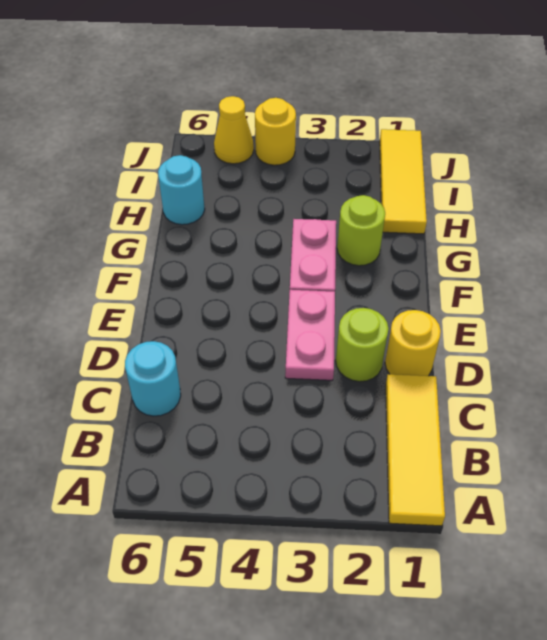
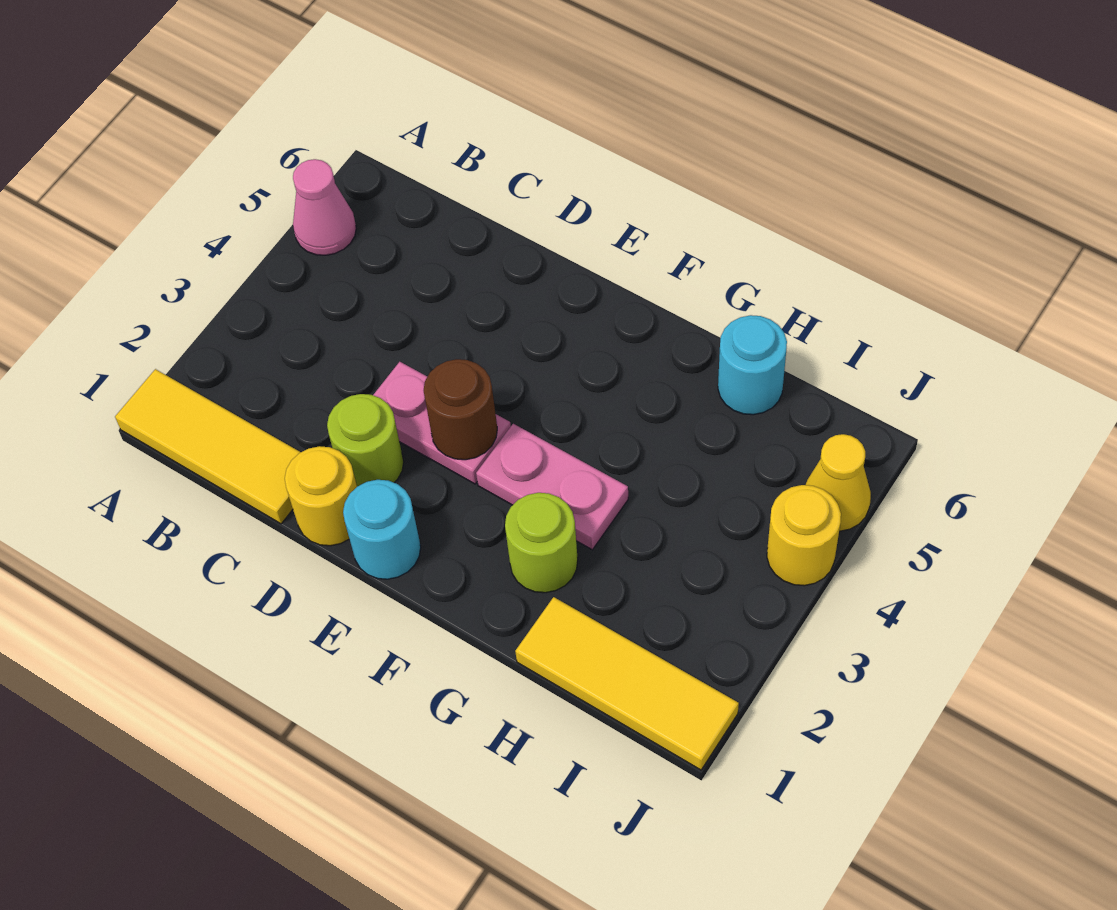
none -> pink 1x1 cone [293,159,356,255]
cyan 1x1 round brick [125,341,181,416] -> cyan 1x1 round brick moved to [343,480,421,579]
none -> brown 1x1 round brick [424,359,497,460]

